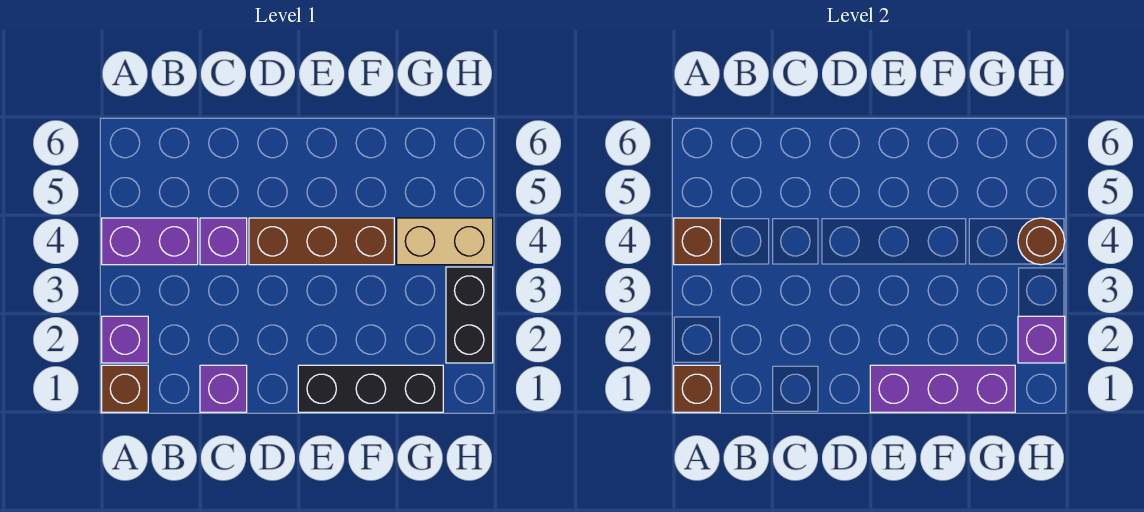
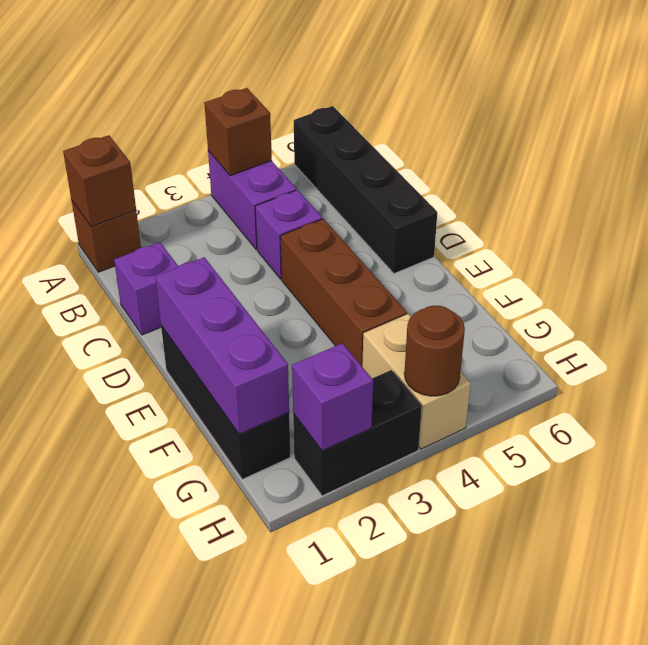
purple 1x1 brick [102,316,148,363] -> none
none -> black 1x4 brick [294,106,437,274]

